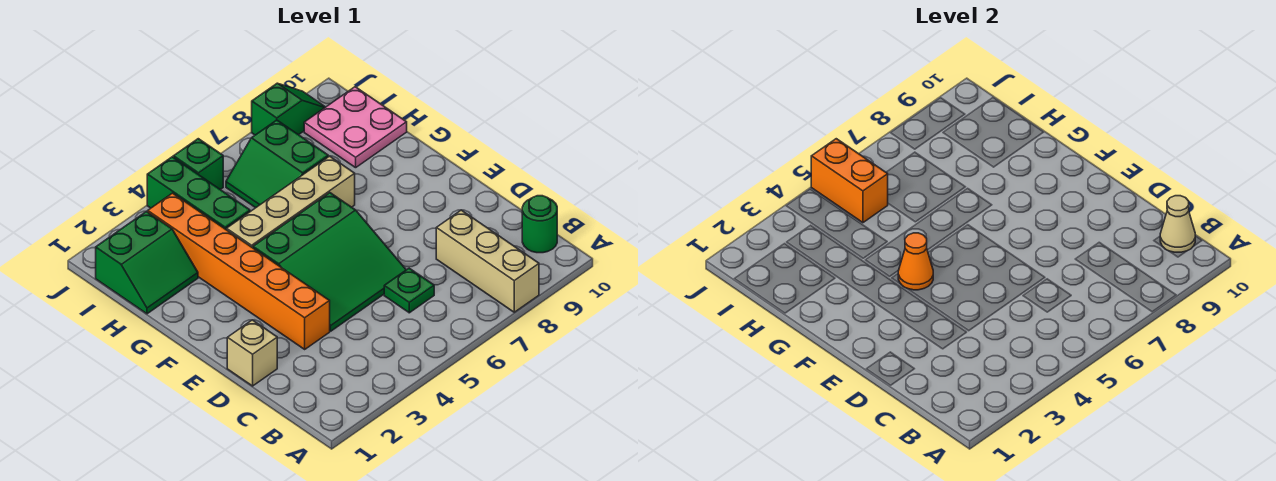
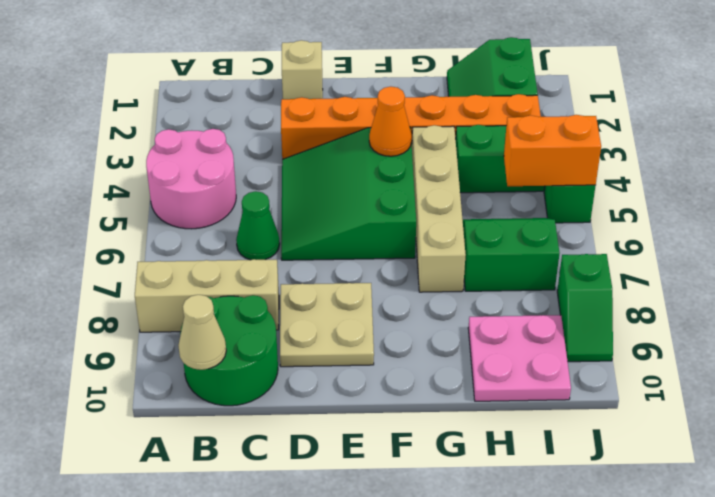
none -> pink 2x2 round brick [146,129,236,229]
green 1x1 round brick [522,196,557,253] -> green 2x2 round brick [180,295,278,406]
green 1x1 plate [384,268,434,313] -> green 1x1 cone [236,191,280,260]
none -> tan 2x2 plate [280,283,374,367]

